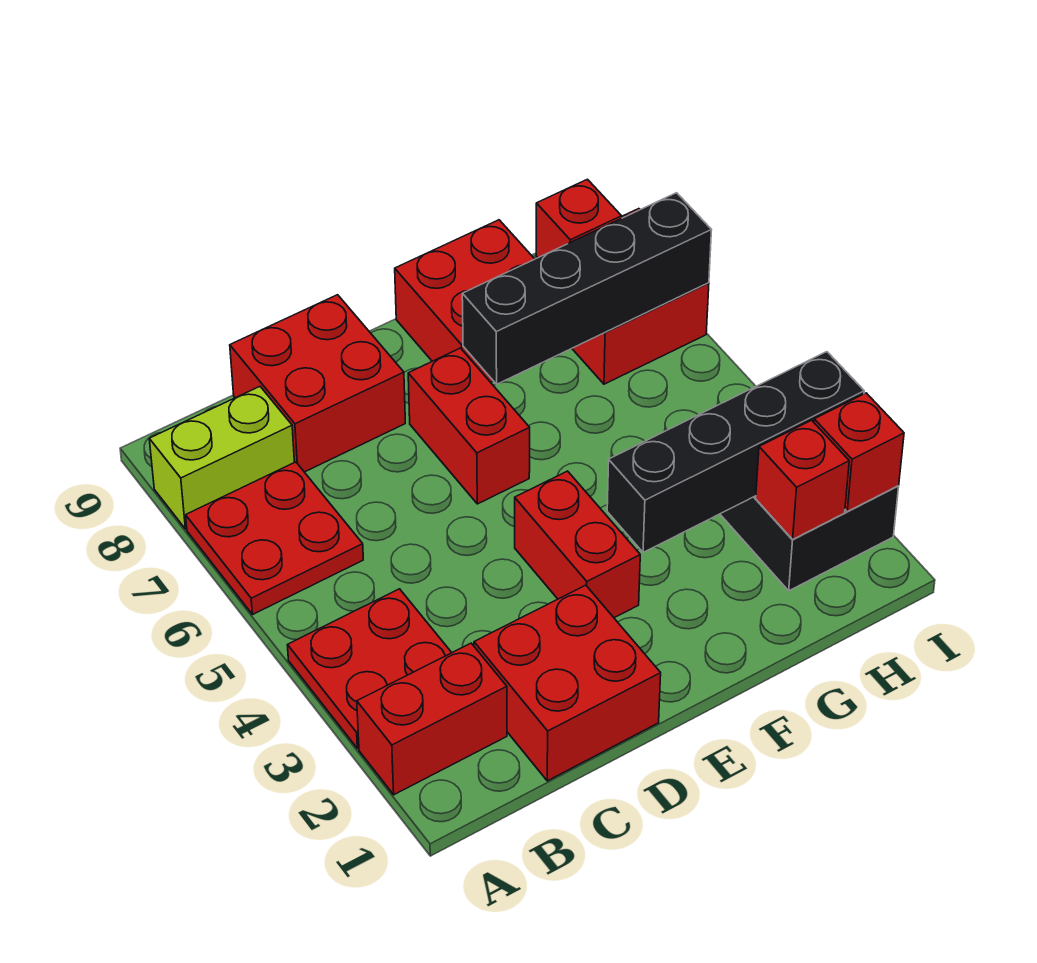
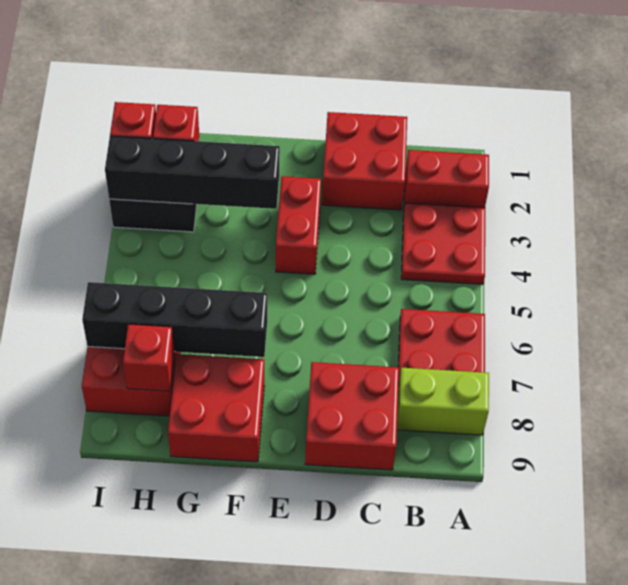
red 1x2 brick [408,348,530,504] -> none

